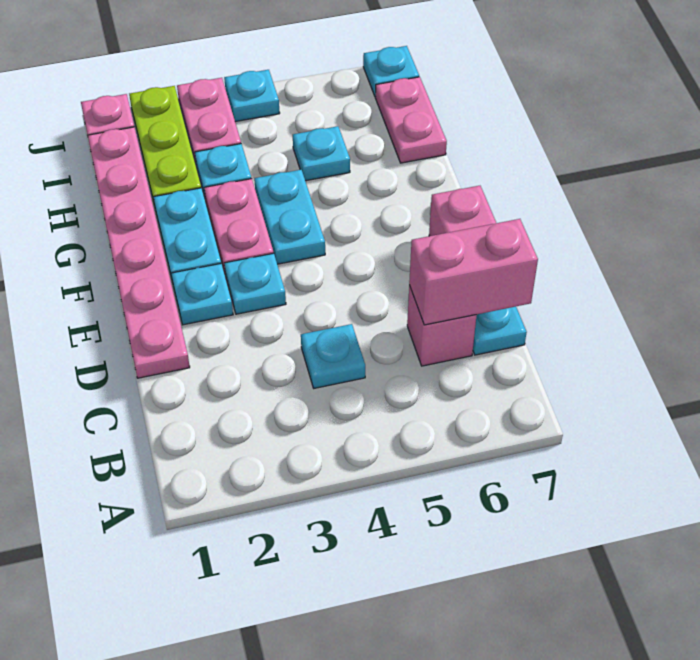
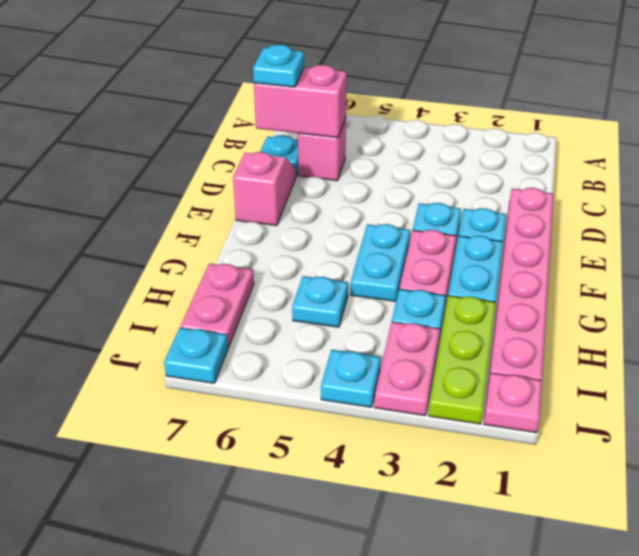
cyan 1x1 plate [301,324,365,388] -> cyan 1x1 plate moved to [253,45,304,87]

